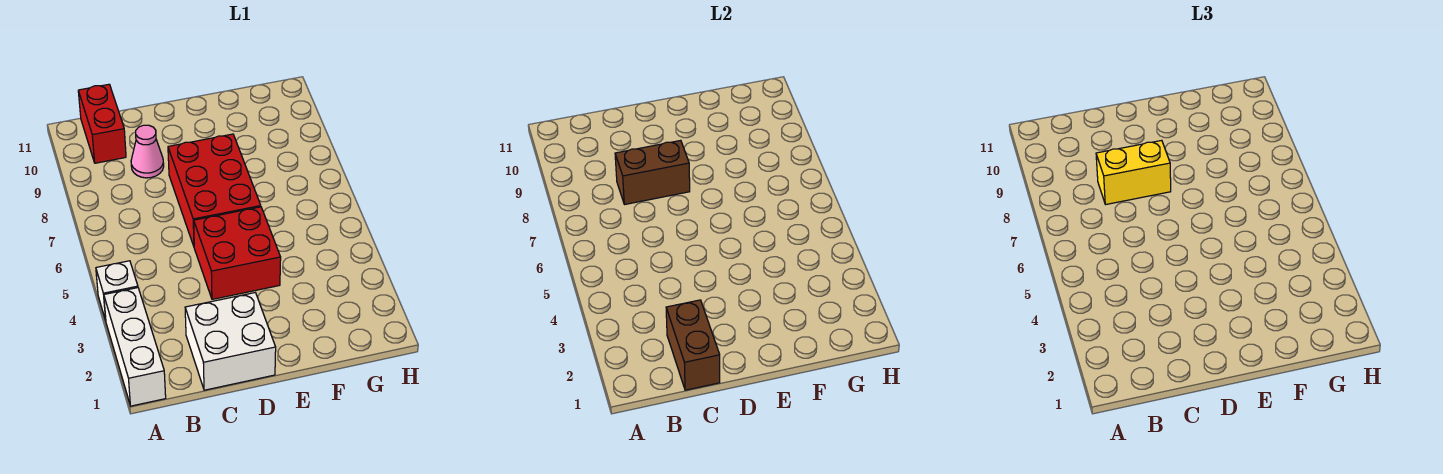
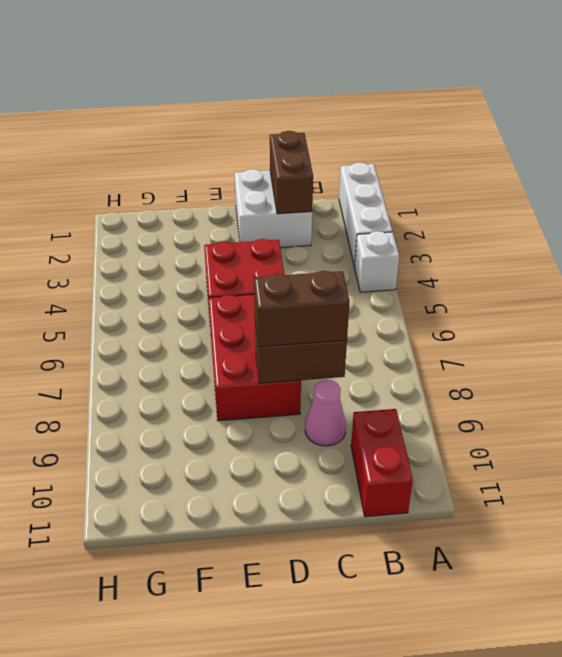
yellow 1x2 brick [1096,140,1171,205] -> brown 1x2 brick [254,271,349,347]

